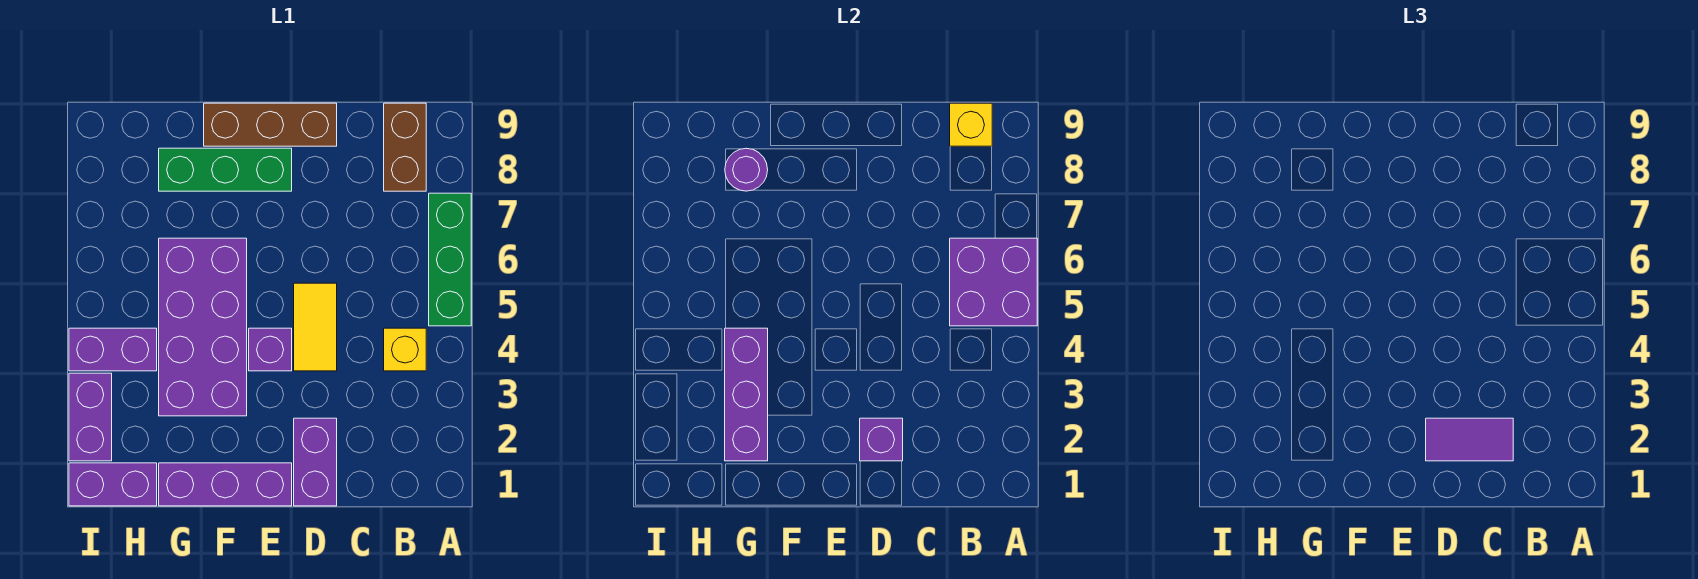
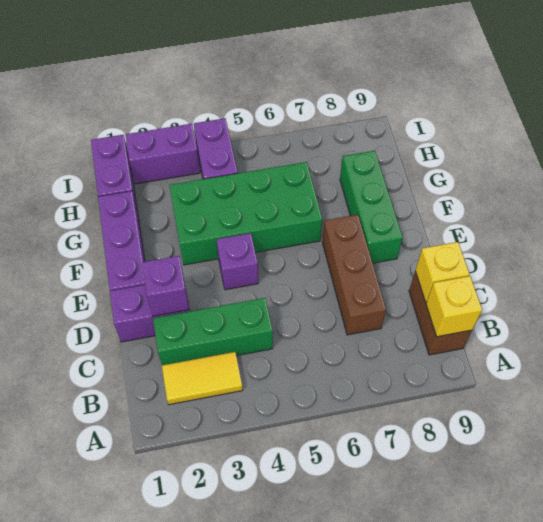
green 1x3 brick [429,193,471,326] -> green 1x3 brick moved to [153,298,273,365]
purple 2x2 brick [950,238,1037,326] -> none
yellow 1x1 brick [384,328,426,371] -> yellow 1x1 brick moved to [415,242,469,302]
brown 1x2 brick [384,103,426,191] -> brown 1x2 brick turned to [409,272,472,355]
purple 1x2 tile [1426,418,1513,461] -> none
yellow 1x2 tile [294,283,337,371] -> yellow 1x2 tile moved to [162,352,243,405]
brown 1x3 brick [204,103,337,146] -> brown 1x3 brick moved to [322,215,386,335]
purple 2x4 brick [159,238,247,416] -> green 2x4 brick [169,162,322,265]
purple 1x3 brick [725,328,768,461] -> none
purple 1x1 round brick [725,148,768,191] -> none

